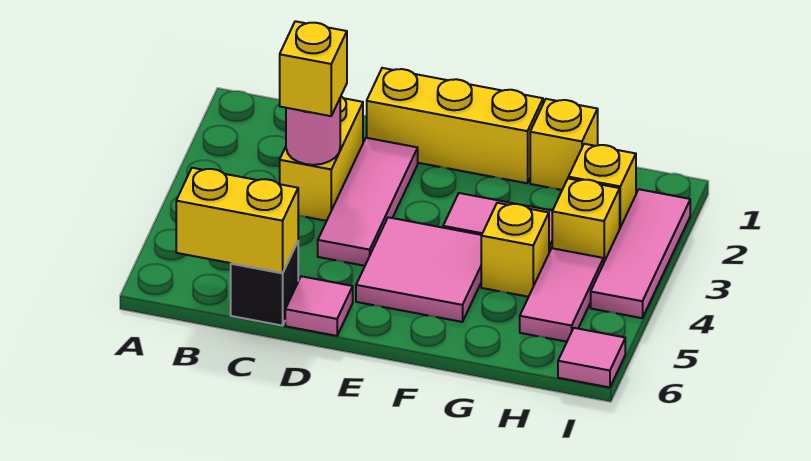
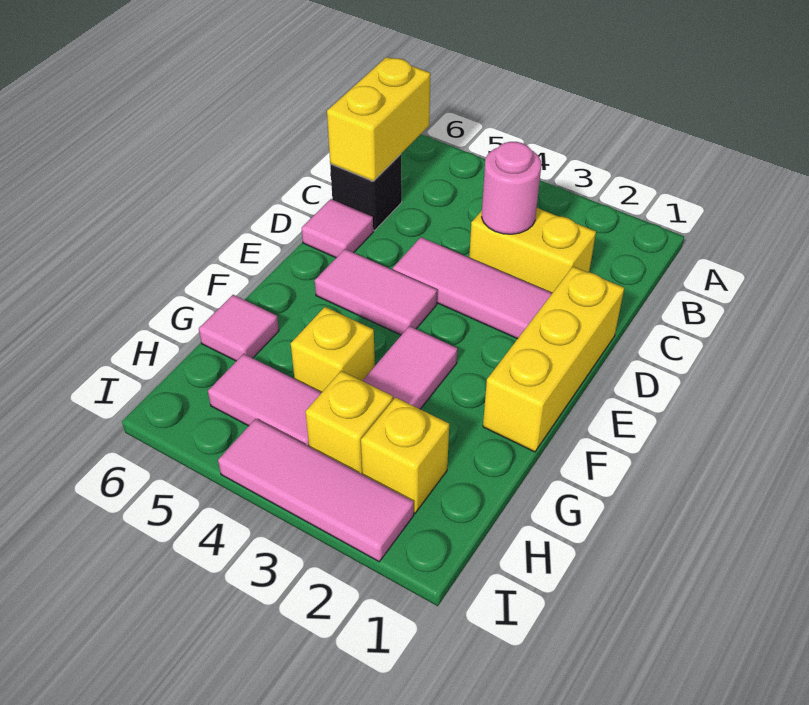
yellow 1x1 brick [280,21,347,116] -> none
pink 2x2 tile [356,217,482,322] -> pink 1x2 tile [315,249,437,335]
yellow 1x1 brick [530,99,598,190] -> none
pink 1x1 tile [558,328,625,387] -> pink 1x1 tile moved to [199,295,279,361]

